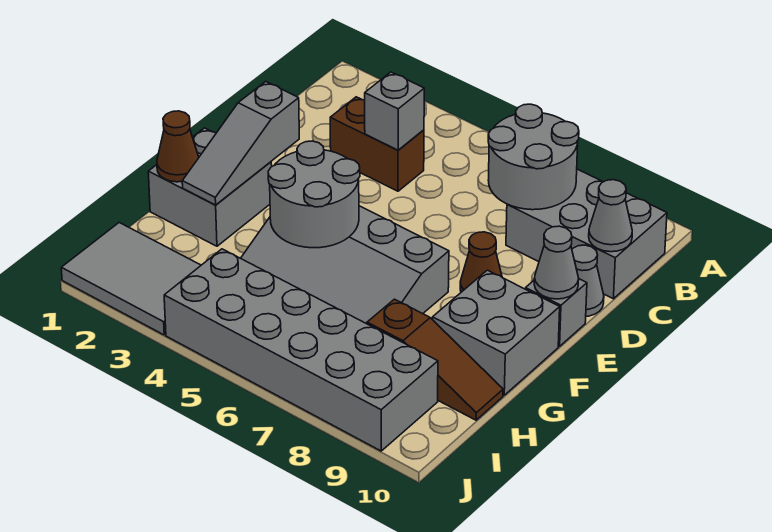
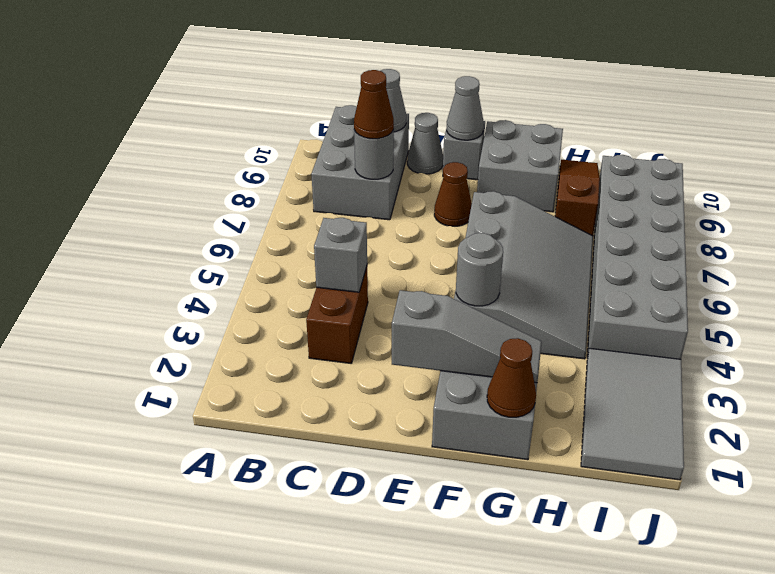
grey 2x2 round brick [488,104,579,210] -> grey 1x1 round brick [354,130,394,179]
none -> brown 1x1 cone [354,70,394,139]
grey 2x2 round brick [268,141,360,248] -> grey 1x1 round brick [456,233,503,306]

